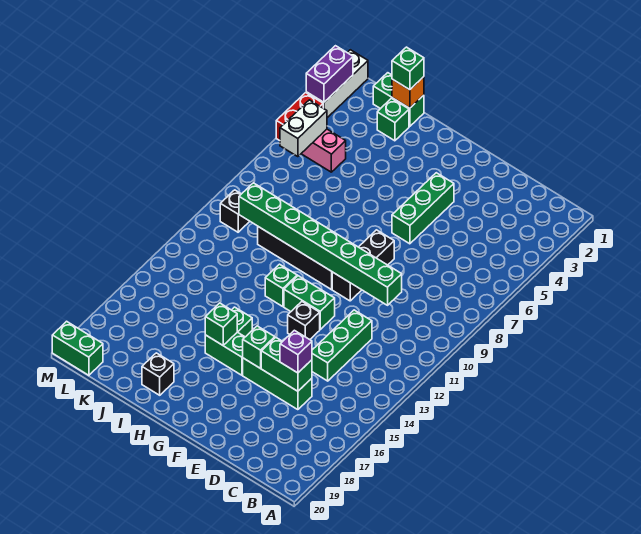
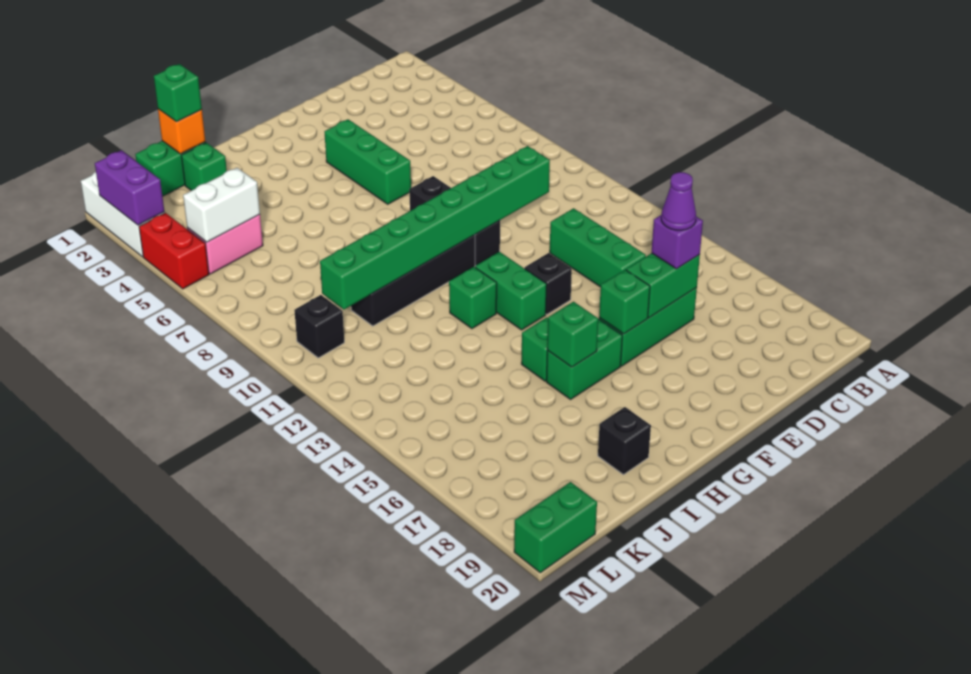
none -> purple 1x1 cone [661,172,696,230]
green 1x2 brick [284,276,335,329] -> green 1x2 brick turned to [475,252,547,330]
white 1x2 brick [280,100,327,157] -> white 1x2 brick turned to [183,168,260,242]

